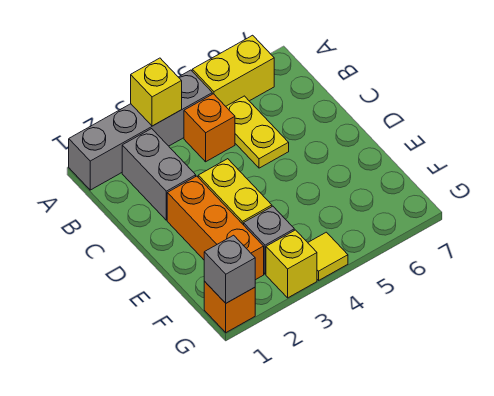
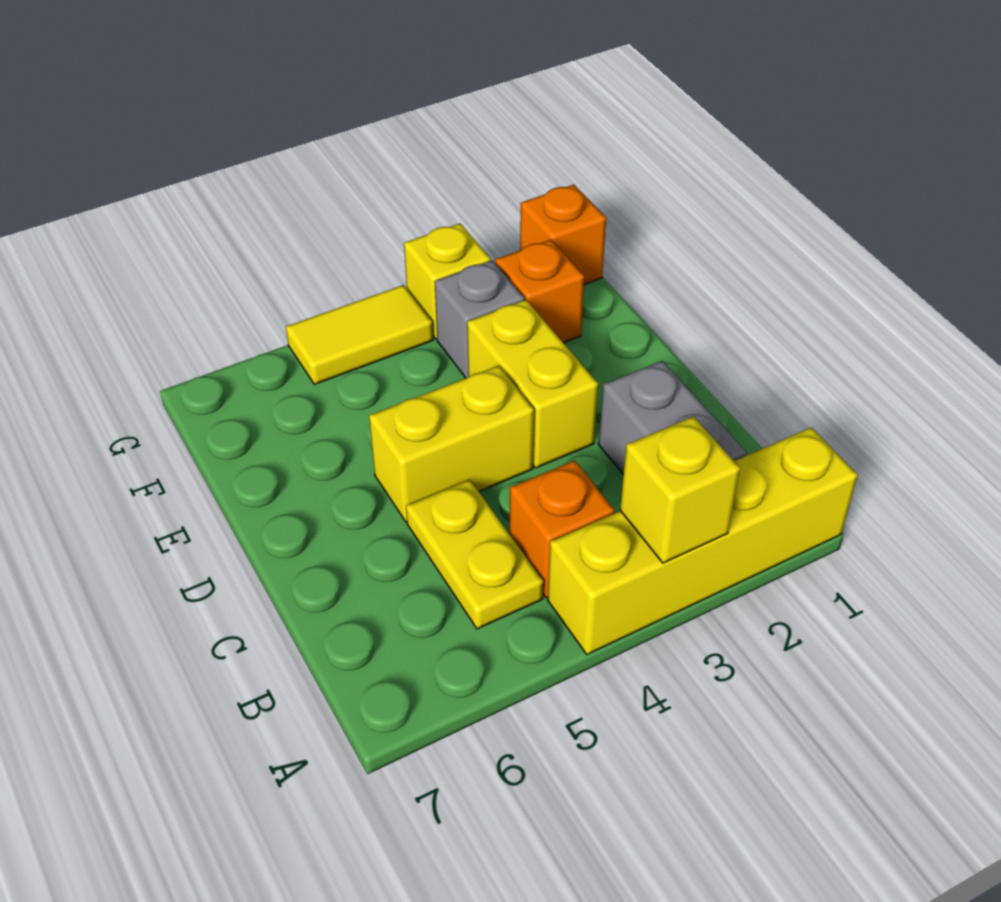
grey 1x4 brick [69,70,212,190] -> yellow 1x4 brick [548,427,858,655]
yellow 1x2 brick [192,35,274,106] -> yellow 1x2 brick moved to [369,366,534,522]
orange 1x3 brick [167,176,264,280] -> orange 1x1 brick [495,240,584,343]
grey 1x1 brick [204,235,255,303] -> none
yellow 1x1 tile [308,232,348,280] -> yellow 1x2 tile [286,285,433,384]

